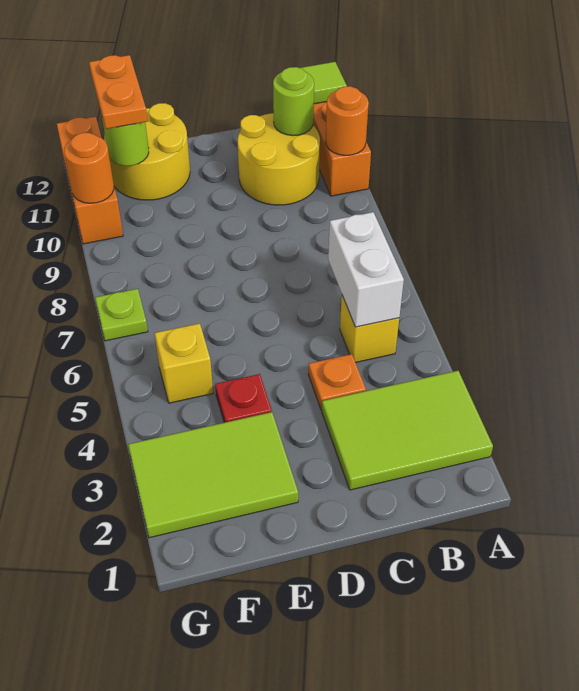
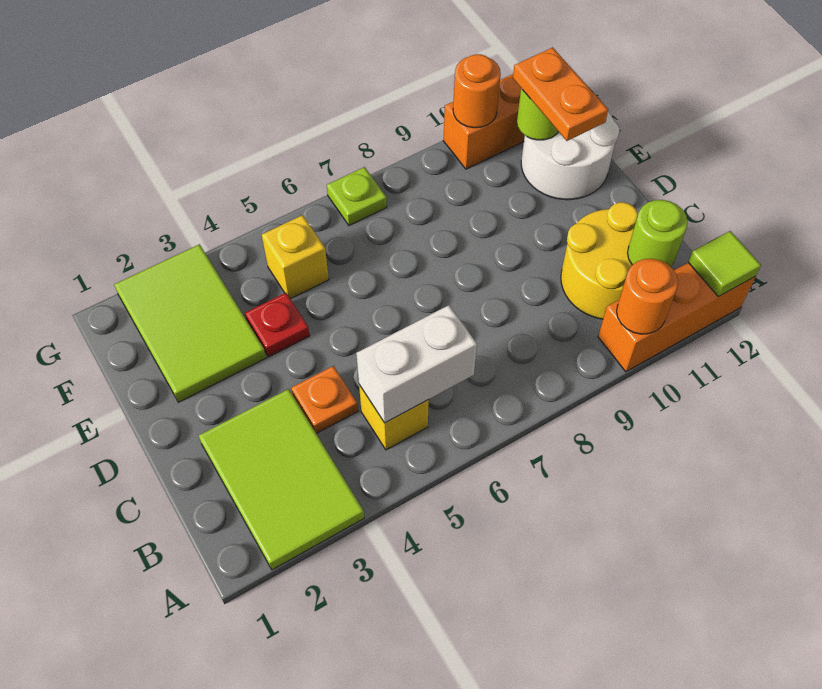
yellow 2x2 round brick [104,103,190,200] -> white 2x2 round brick [521,112,619,200]
orange 1x2 plate [89,55,147,129] -> orange 1x2 plate turned to [513,47,608,141]

